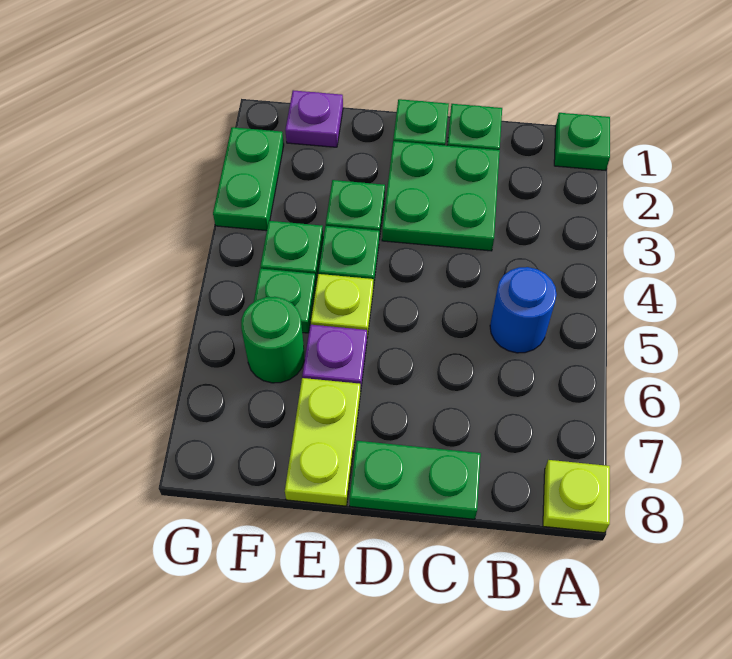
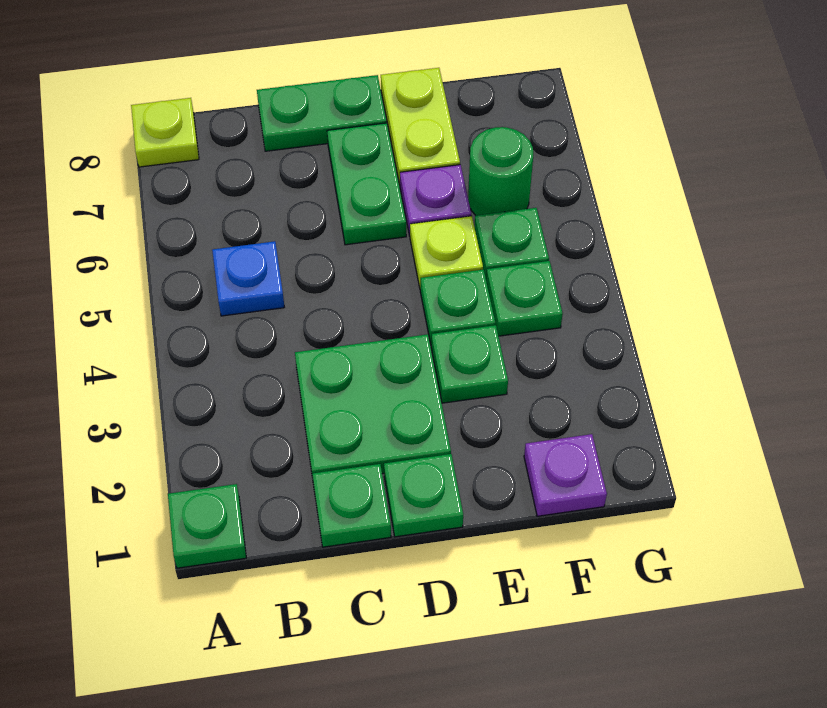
blue 1x1 round brick [490,267,557,353] -> blue 1x1 plate [212,241,284,316]
green 1x2 plate [213,127,284,231] -> green 1x2 plate moved to [327,123,406,245]

